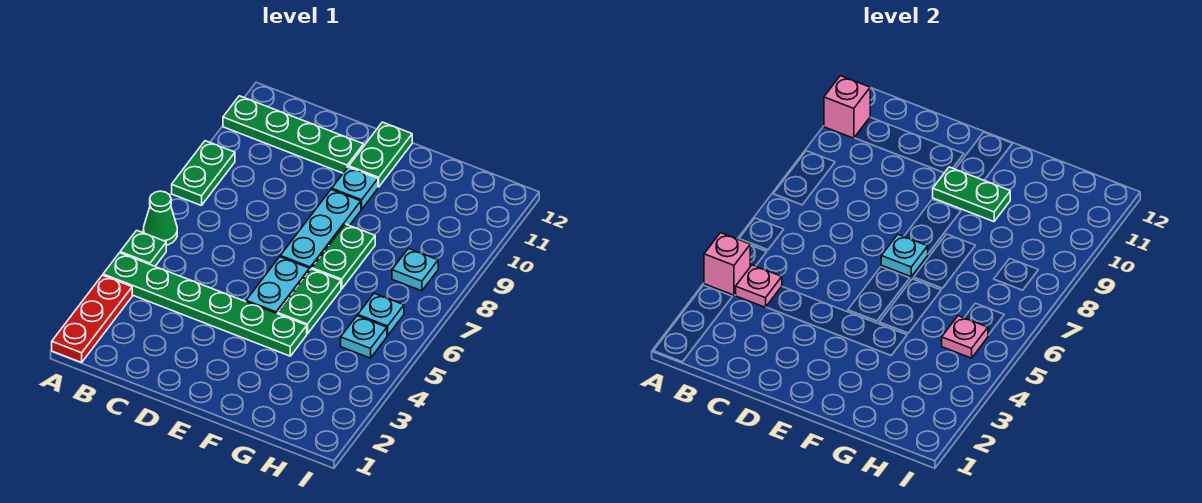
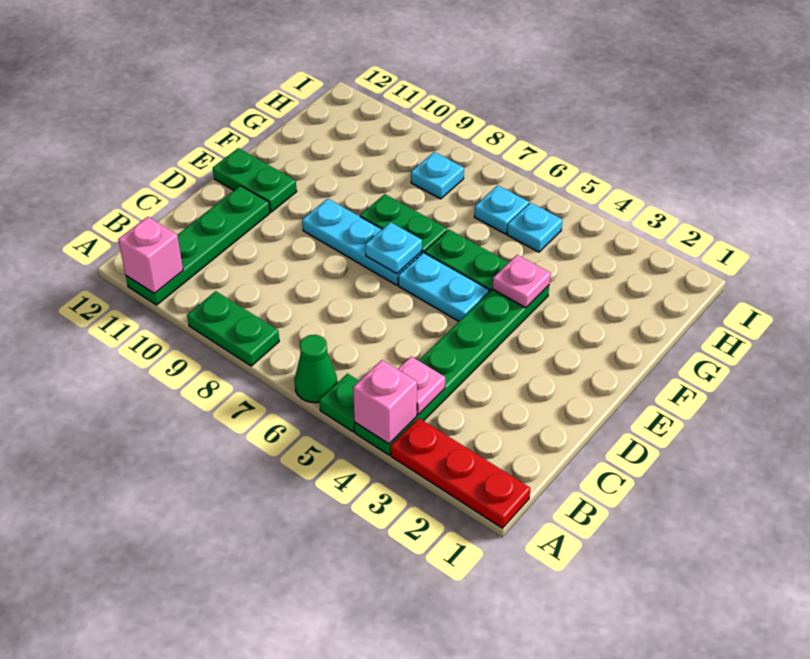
cyan 1x1 plate [332,167,378,209] -> none
green 1x2 plate [933,167,1010,222] -> none
pink 1x1 plate [942,316,988,358] -> pink 1x1 plate moved to [492,255,551,308]

